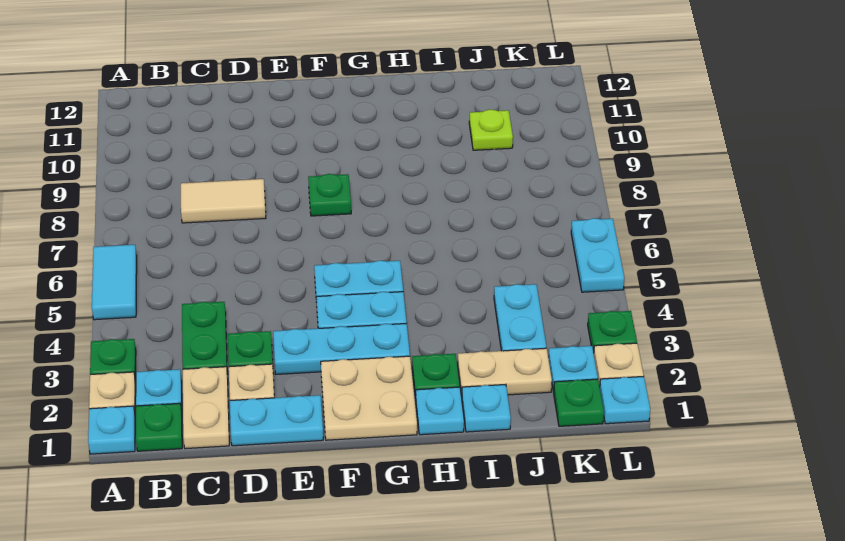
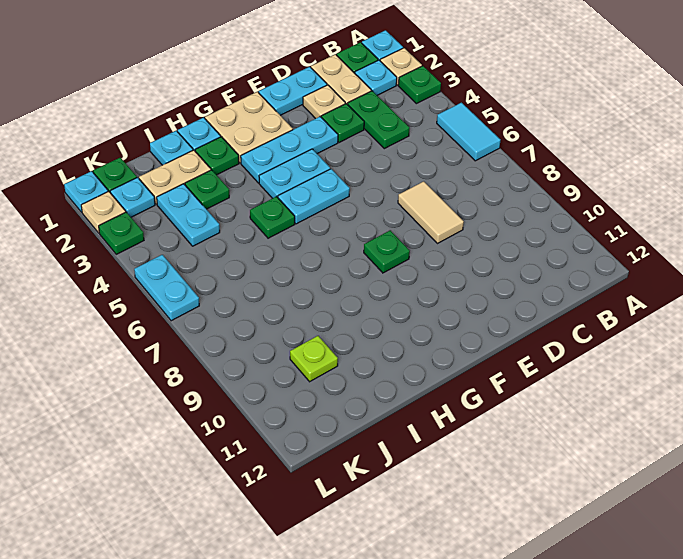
tan 1x2 tile [181,179,266,223] -> tan 1x2 tile turned to [398,181,464,244]
none -> green 1x1 plate [250,197,295,238]
none -> green 1x1 plate [185,170,229,209]

